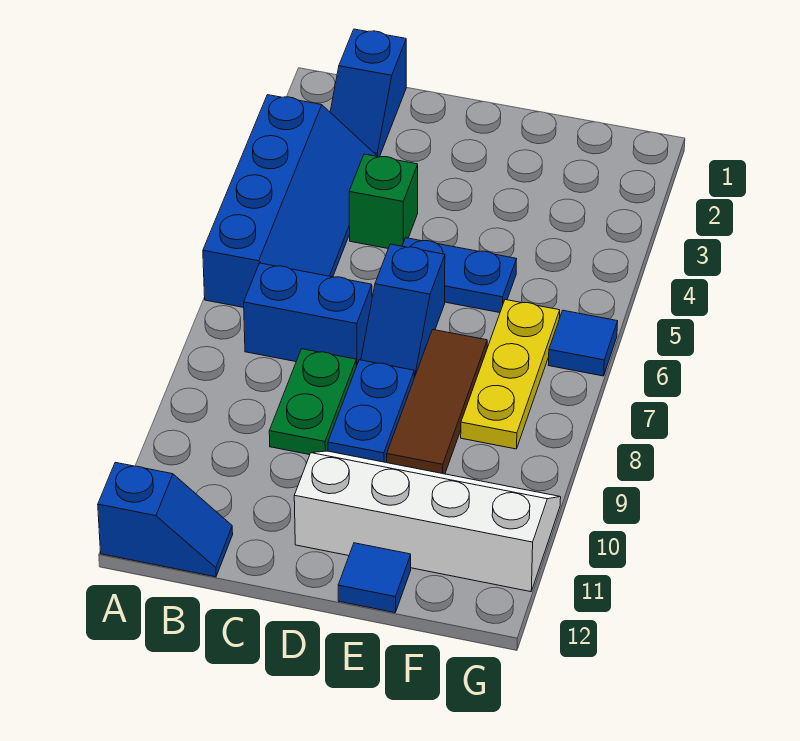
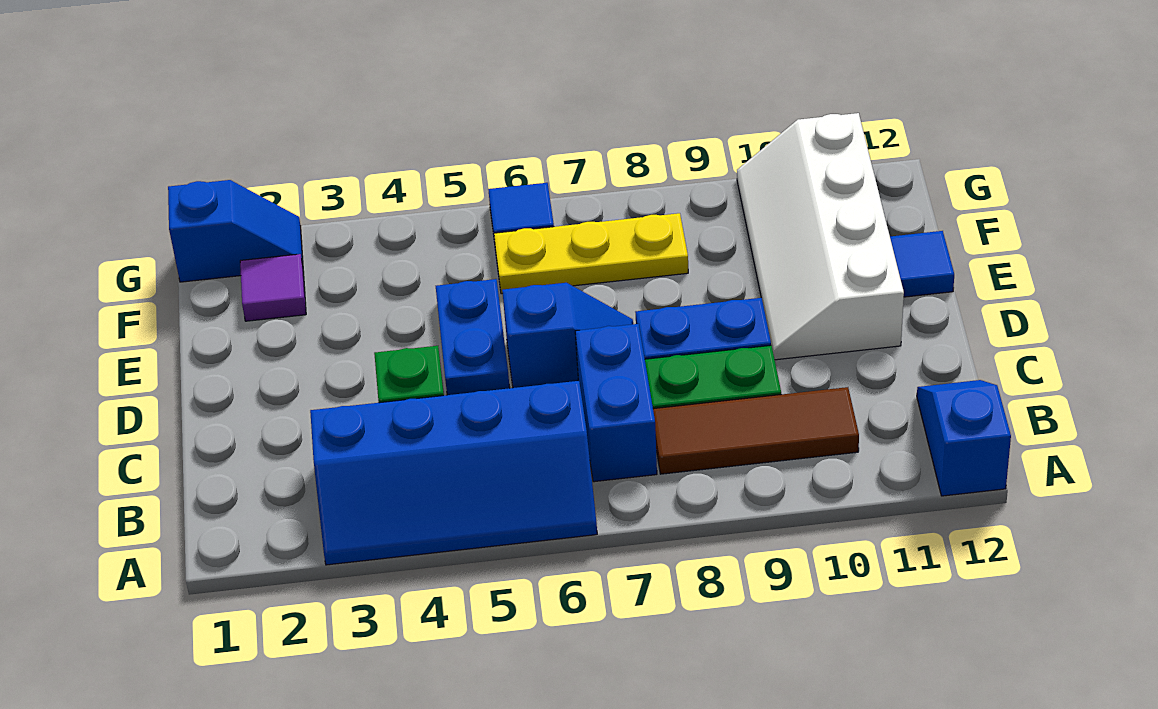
blue 2x4 slope [203,95,377,308] -> blue 2x4 slope turned to [310,381,597,565]
blue 1x2 slope [330,29,406,157] -> blue 1x2 slope moved to [168,180,303,282]
brown 1x3 tile [387,330,487,474] -> brown 1x3 tile moved to [653,387,859,474]
none -> purple 1x1 tile [240,254,306,321]

